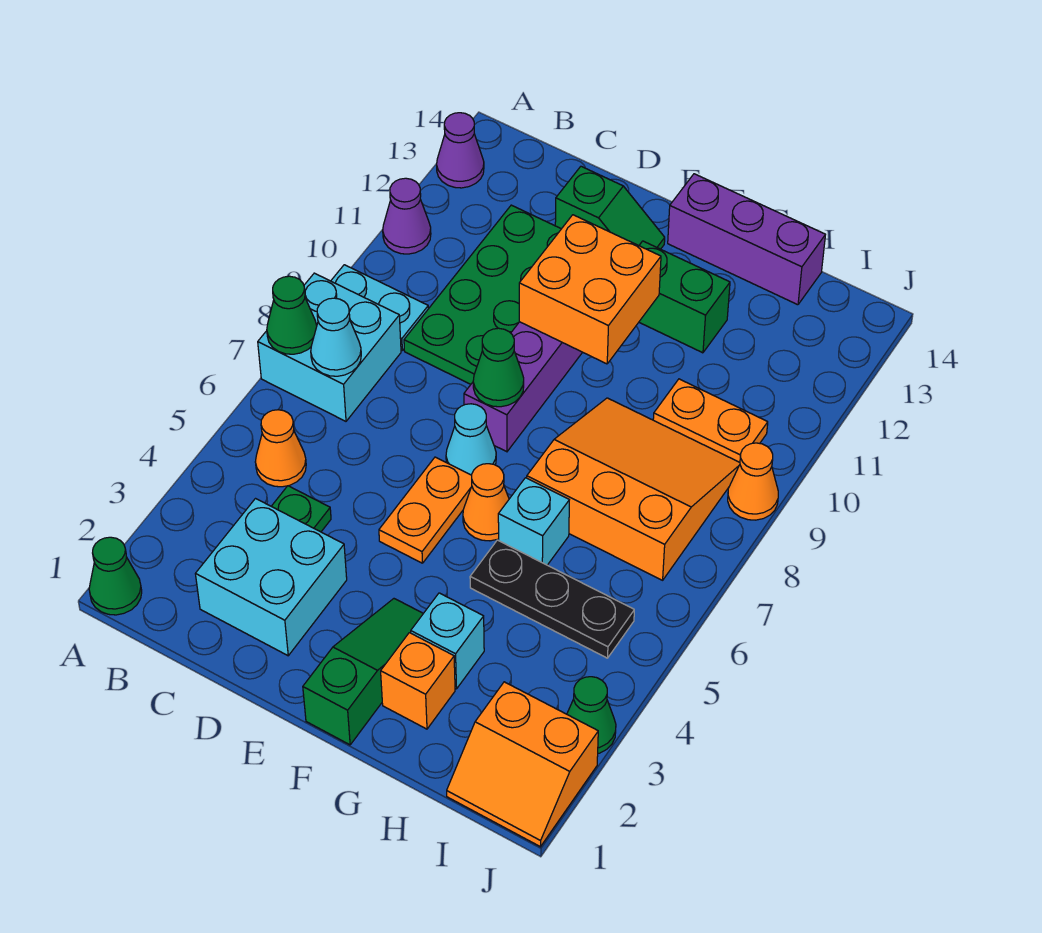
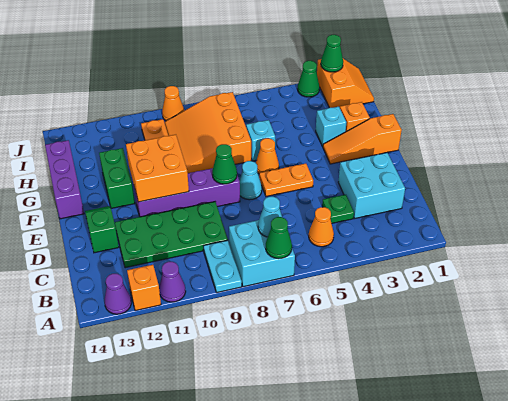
green 1x1 cone [89,537,142,615] -> green 1x1 cone moved to [321,35,343,72]
none -> orange 1x1 brick [127,265,161,311]
green 1x3 slope [303,599,423,745] -> orange 1x3 slope [323,114,402,164]
black 1x3 plate [470,540,634,658] -> none

